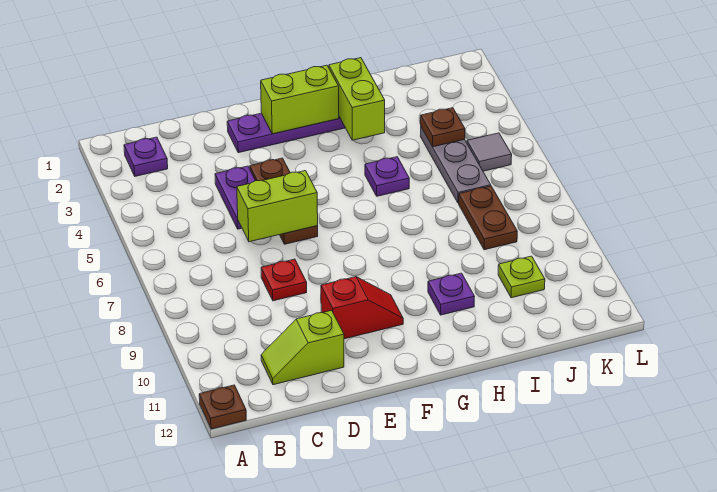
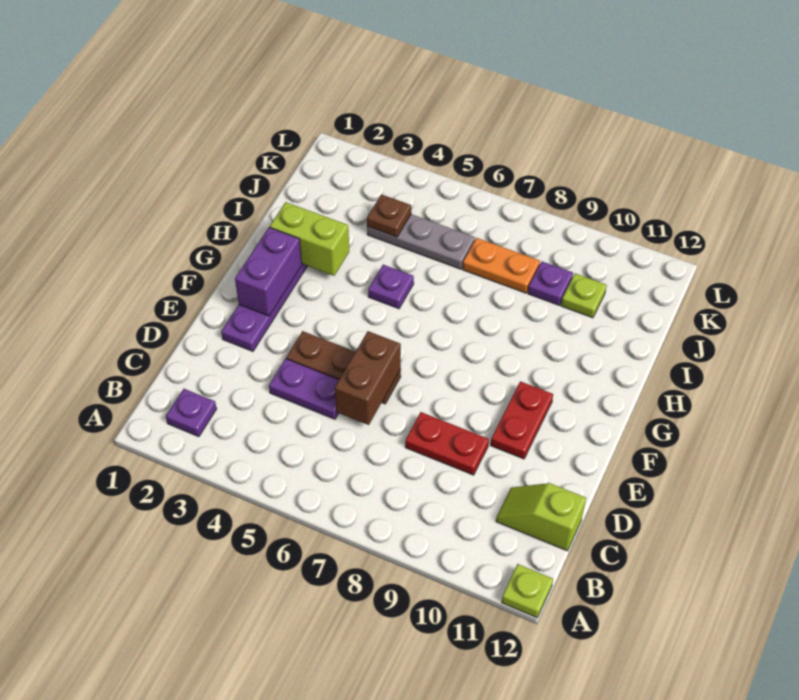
brown 1x1 plate [199,385,246,429] -> lime 1x1 plate [502,564,553,618]
lime 1x2 slope [261,310,344,385] -> lime 1x2 slope turned to [496,483,586,551]
lime 1x2 brick [237,171,318,242] -> brown 1x2 brick [335,331,401,425]
red 1x1 plate [261,259,307,301] -> red 1x2 plate [405,412,489,475]
red 1x2 slope [321,277,403,339] -> red 1x2 plate [491,381,553,459]
lime 1x2 brick [261,65,339,134] -> purple 1x2 brick [235,227,302,316]
purple 1x1 plate [428,273,475,315] -> purple 1x1 plate moved to [528,261,573,305]
brown 1x2 plate [459,186,517,250] -> orange 1x2 plate [463,238,540,293]
grey 1x1 tile [467,133,512,171] -> none

